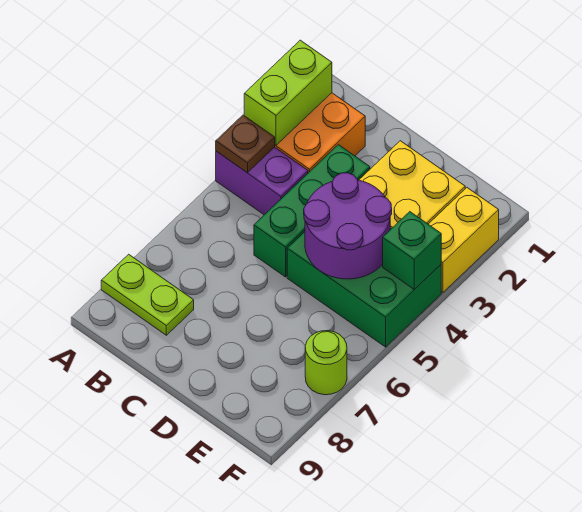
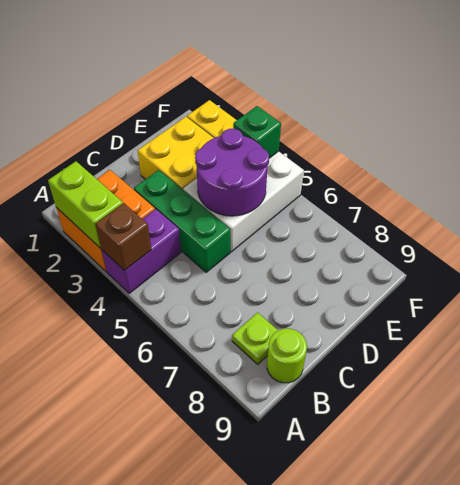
brown 1x1 plate [216,115,275,173] -> brown 1x1 brick [95,203,151,271]
lime 1x2 plate [101,254,194,335] -> lime 1x1 plate [232,313,278,364]
green 2x3 brick [287,228,441,347] -> white 2x3 brick [184,151,304,252]
lime 1x1 round brick [305,331,347,395] -> lime 1x1 round brick moved to [267,329,307,383]

